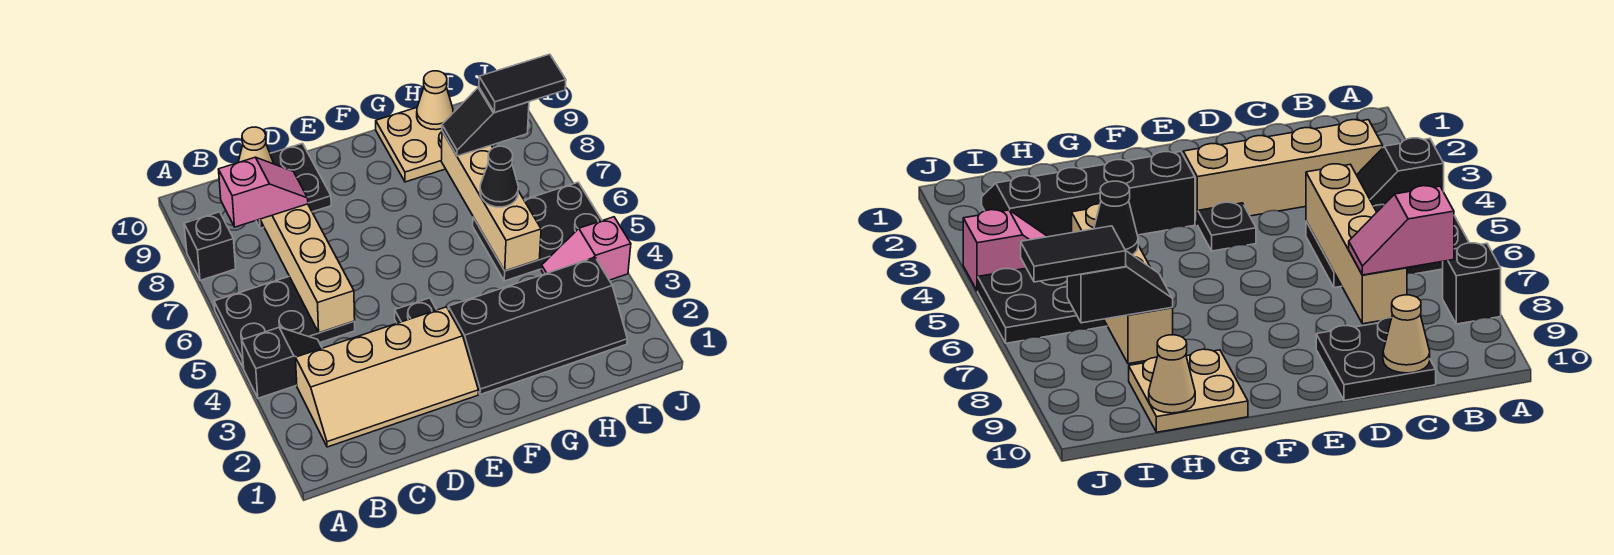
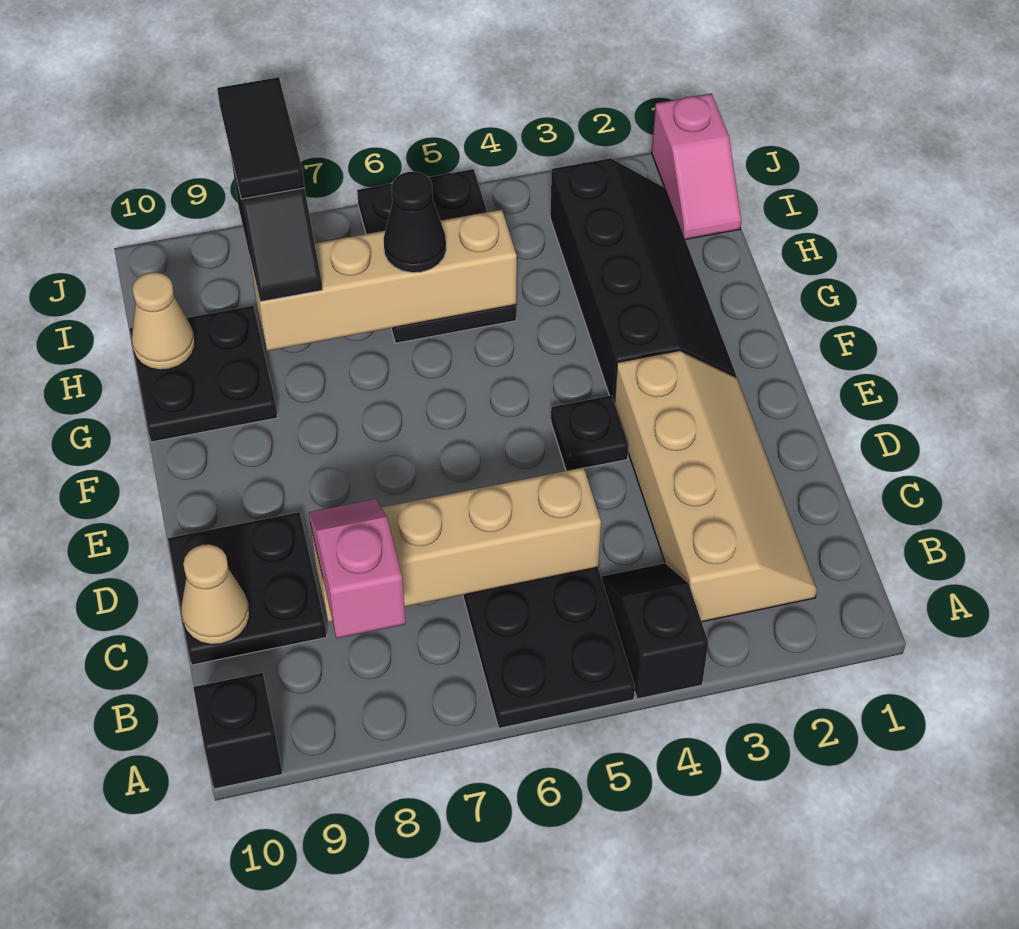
black 1x1 brick [184,212,236,280] -> black 1x1 brick moved to [193,673,282,789]
tan 2x2 plate [376,108,445,182] -> black 2x2 plate [130,306,278,442]
pink 1x2 slope [541,217,631,280] -> pink 1x2 slope moved to [652,93,741,240]

